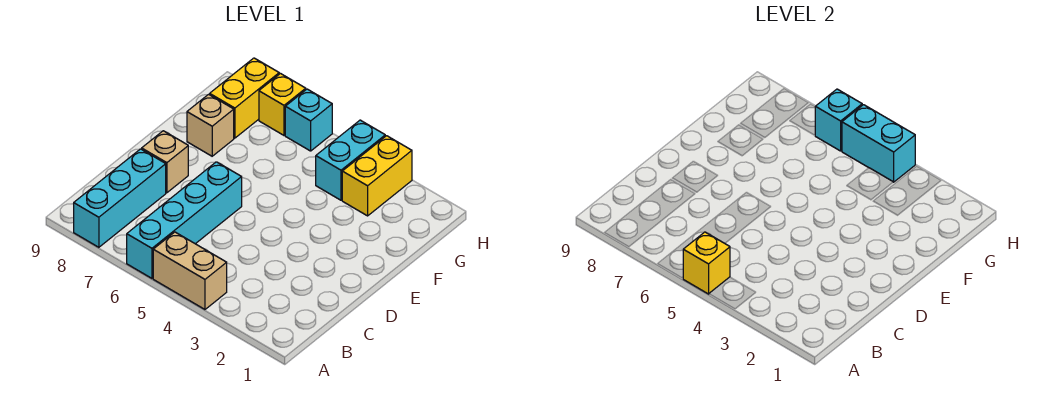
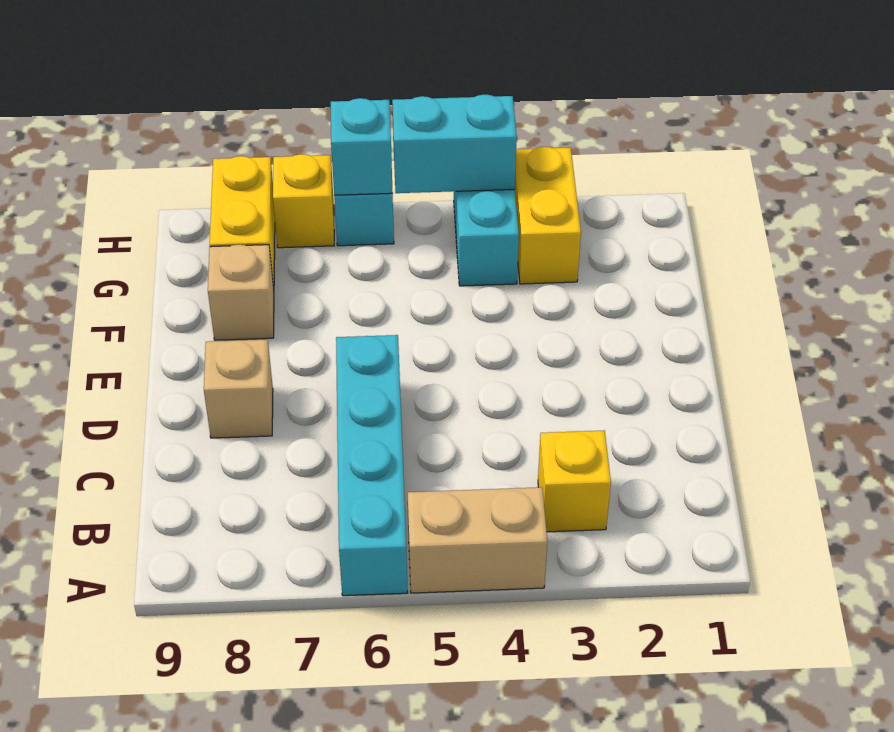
yellow 1x1 brick [683,232,730,294] -> yellow 1x1 brick moved to [538,431,611,532]
cyan 1x3 brick [74,149,166,247] -> none

